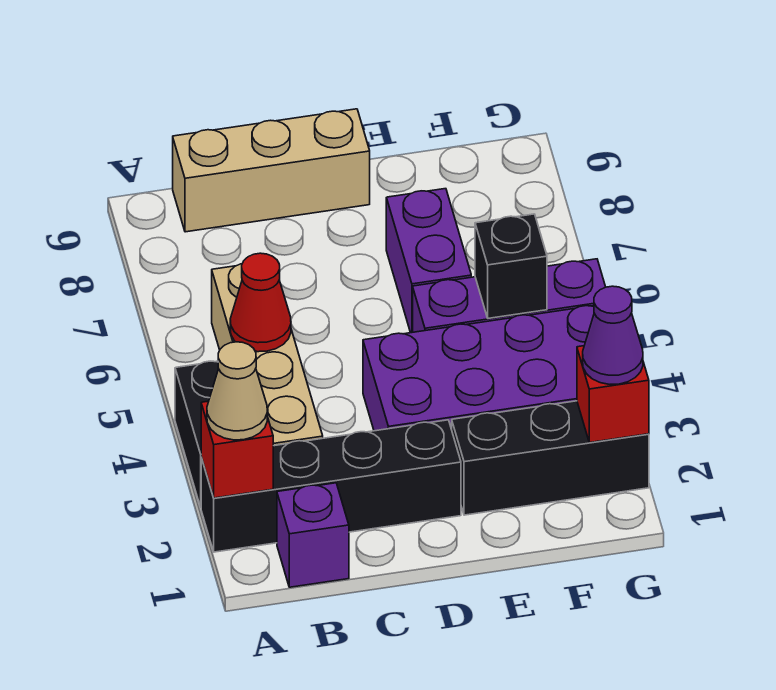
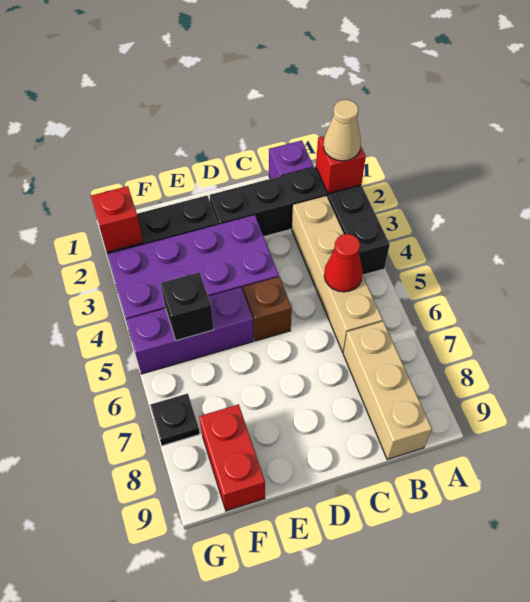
tan 1x3 brick [173,109,370,232] -> tan 1x3 brick turned to [343,321,432,460]
none -> brown 1x1 brick [243,277,292,341]
purple 1x2 brick [386,189,471,333] -> none
none -> red 1x2 brick [199,404,265,511]
purple 1x1 cone [583,286,643,384] -> none
none -> black 1x1 plate [150,393,200,446]

